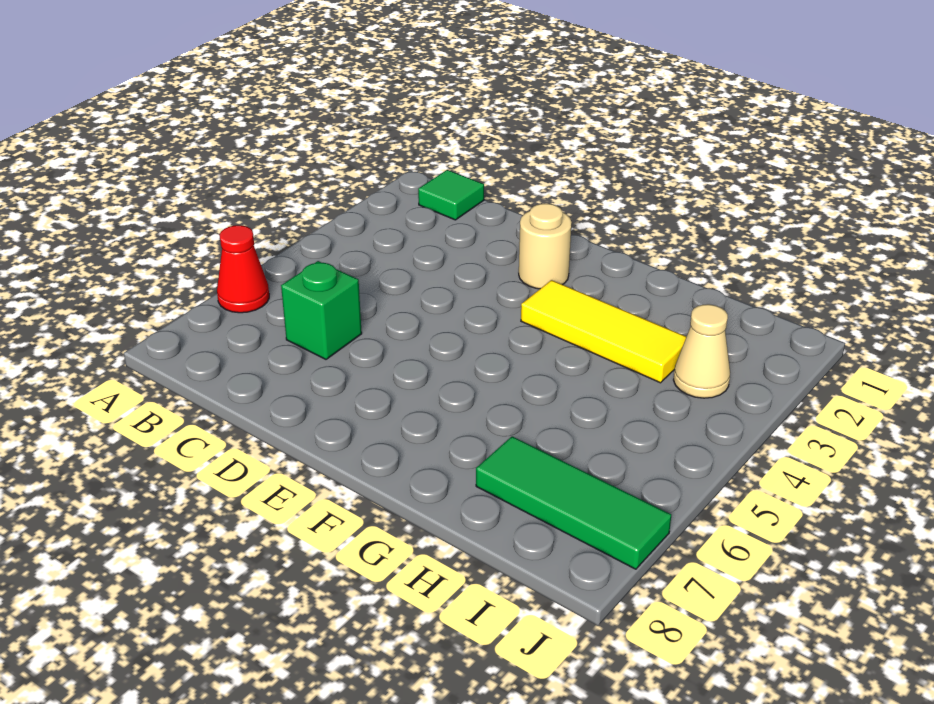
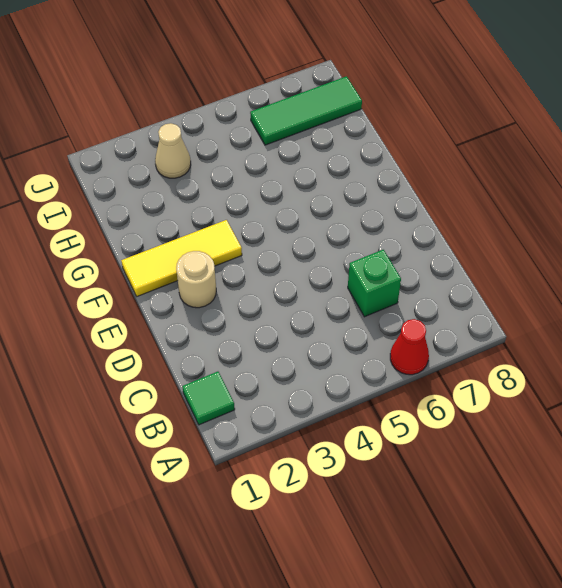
yellow 1x3 tile [521,280,686,383] -> yellow 1x3 tile turned to [121,220,242,296]
green 1x3 tile [476,436,671,569] -> green 1x3 tile turned to [250,76,362,145]

